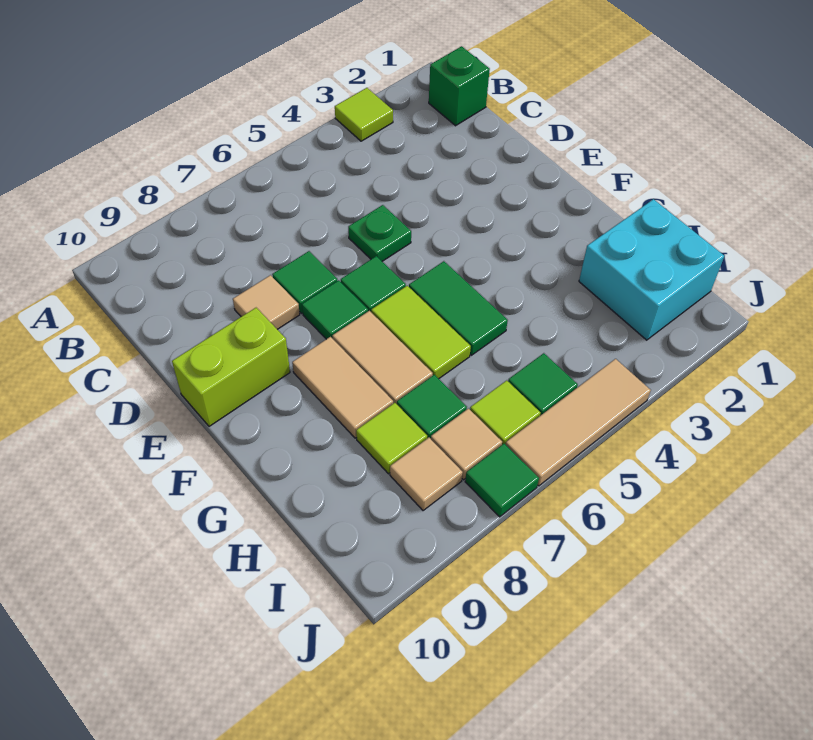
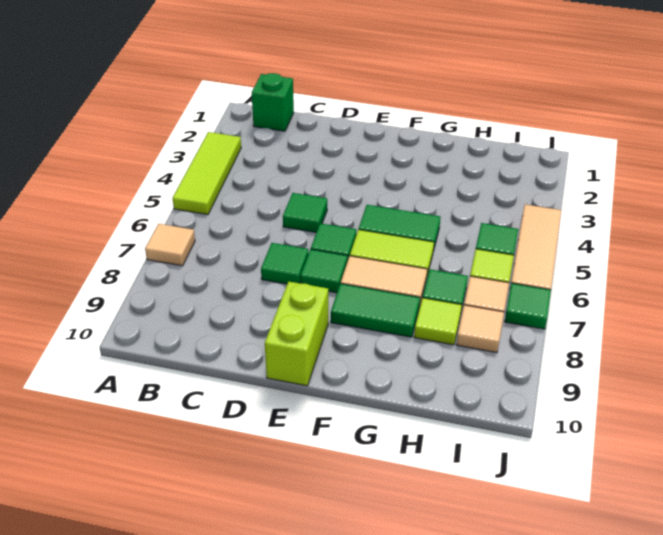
lime 1x1 tile [335,88,393,141] -> lime 1x3 tile [173,132,241,215]
green 1x1 plate [348,205,411,261] -> green 1x1 tile [283,193,327,233]
tan 1x1 tile [233,275,300,329] -> tan 1x1 tile moved to [145,224,195,266]
tan 1x2 tile [292,337,393,438] -> green 1x2 tile [331,284,420,337]
cyan 2x2 brick [579,199,724,340] -> none

